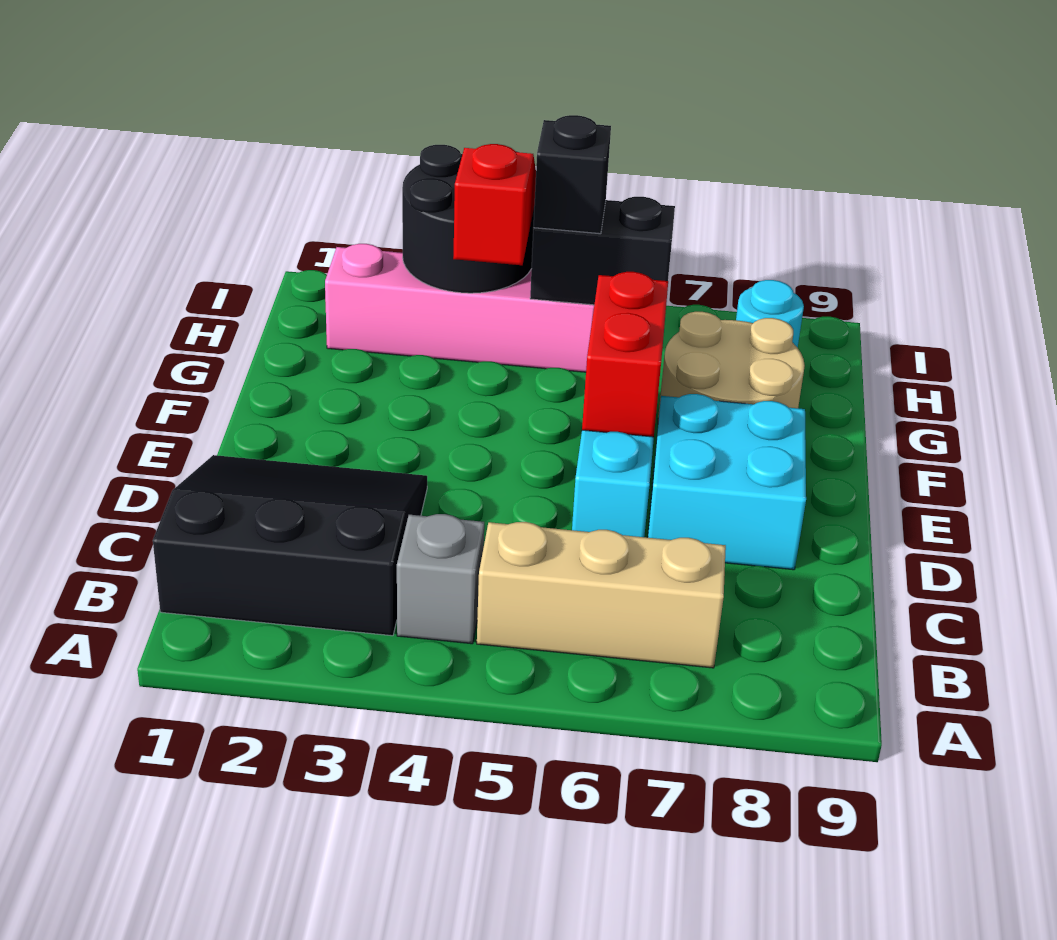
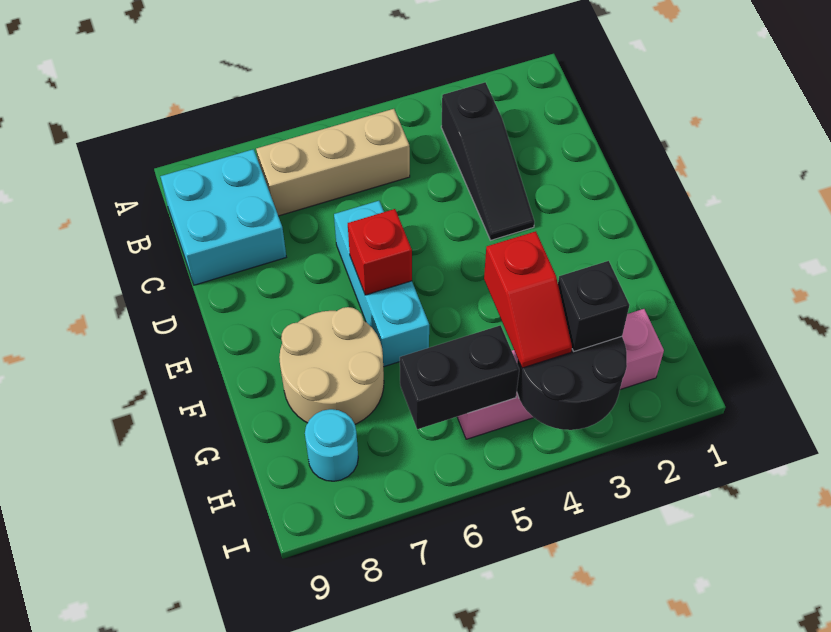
black 3x3 slope [153,455,427,636] -> black 1x3 slope [441,82,534,240]
grey 1x1 brick [397,514,484,644] -> none
cyan 2x2 brick [648,394,806,570] -> cyan 2x2 brick moved to [160,149,286,285]
red 1x2 brick [582,272,668,437] -> red 1x1 brick [348,209,412,295]
black 1x1 brick [533,115,611,234] -> black 1x1 brick moved to [558,261,629,351]

